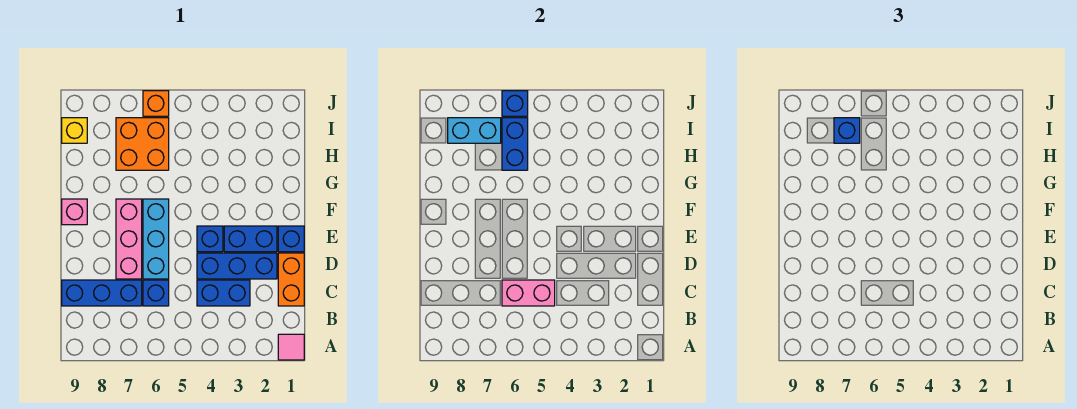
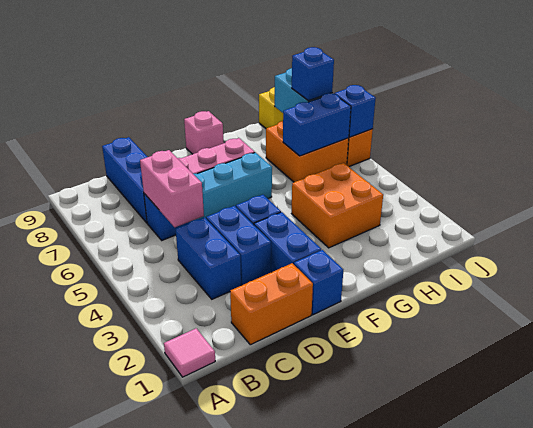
blue 1x3 brick [197,253,277,279] -> blue 1x2 brick [206,206,271,285]
none -> orange 2x2 brick [292,163,383,248]

